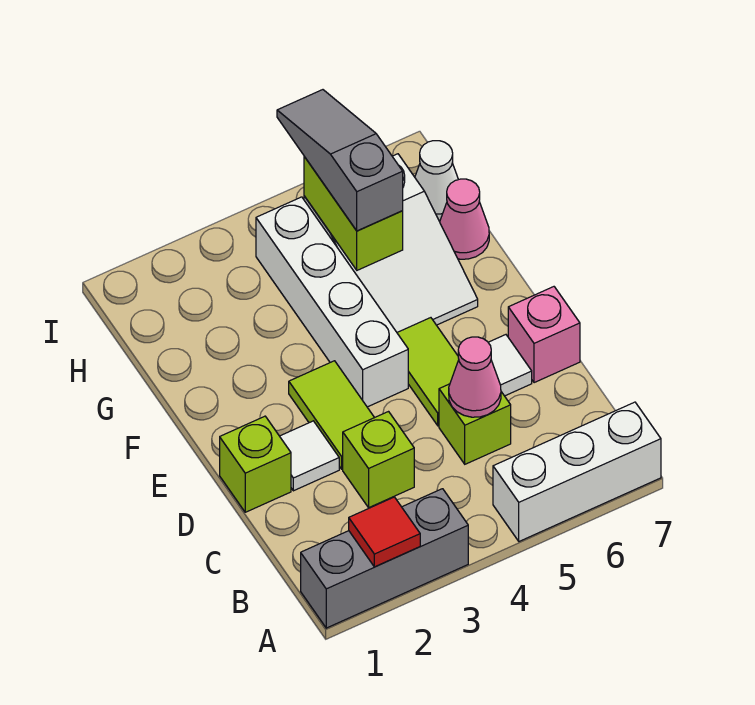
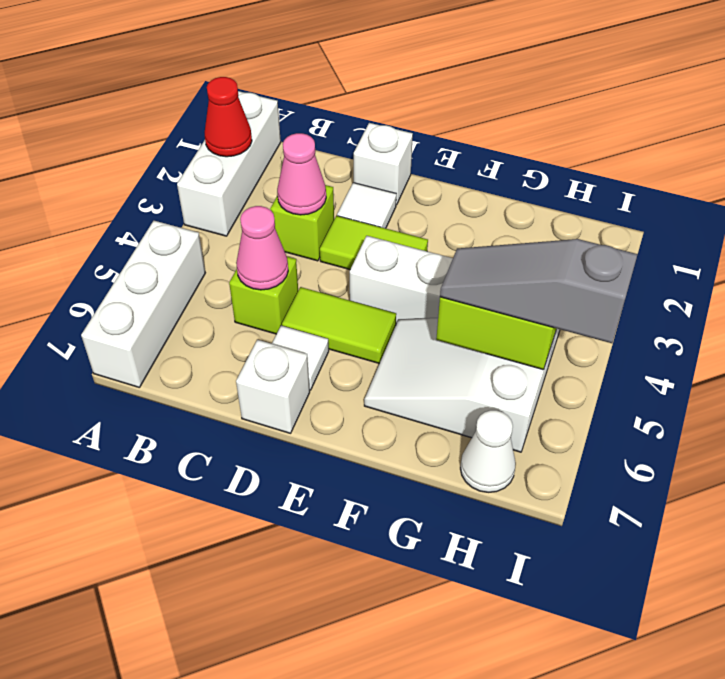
grey 1x3 brick [301,489,468,628] -> white 1x3 brick [177,91,281,236]
red 1x1 tile [349,497,420,567] -> red 1x1 cone [204,77,252,157]
lime 1x1 brick [220,416,291,512] -> white 1x1 brick [354,123,413,205]
pink 1x1 brick [508,287,580,383] -> white 1x1 brick [236,340,310,433]
grey 1x3 slope [277,90,403,231] -> grey 1x3 slope turned to [440,239,638,343]
pink 1x1 cone [440,179,489,259] -> pink 1x1 cone moved to [277,133,326,215]

